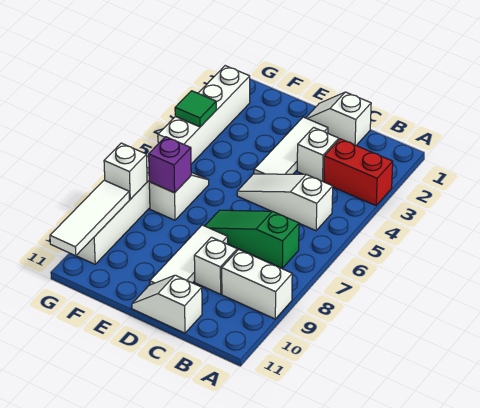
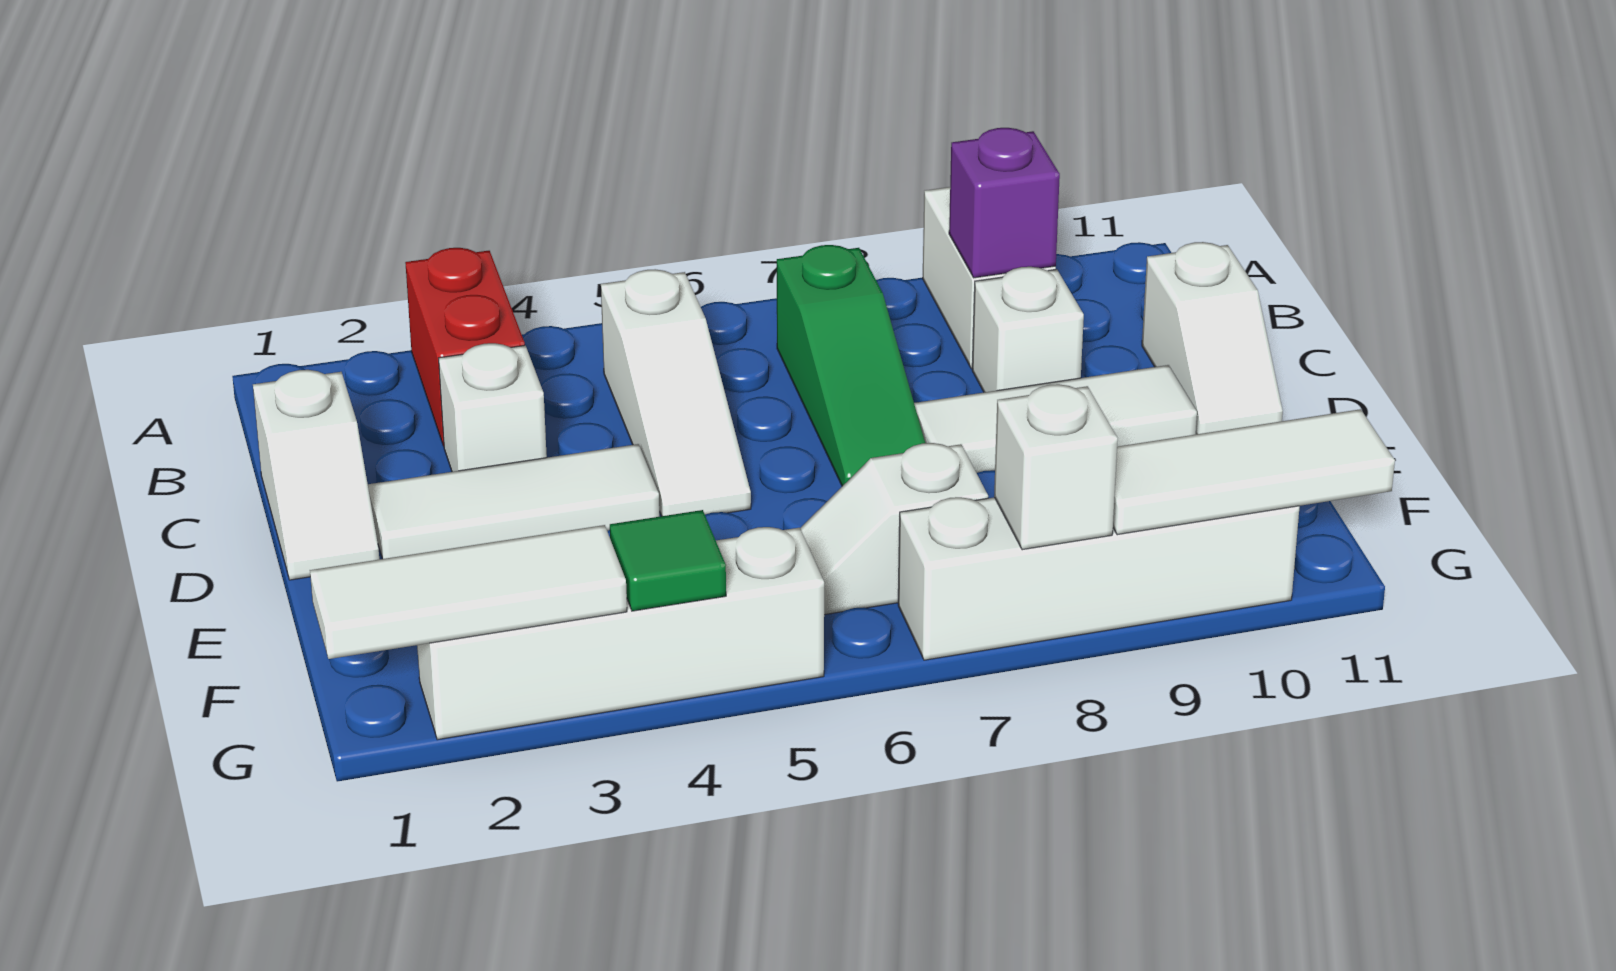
purple 1x1 brick [149,137,191,193] -> purple 1x1 brick moved to [949,128,1060,278]
none -> white 1x3 tile [310,525,627,659]

